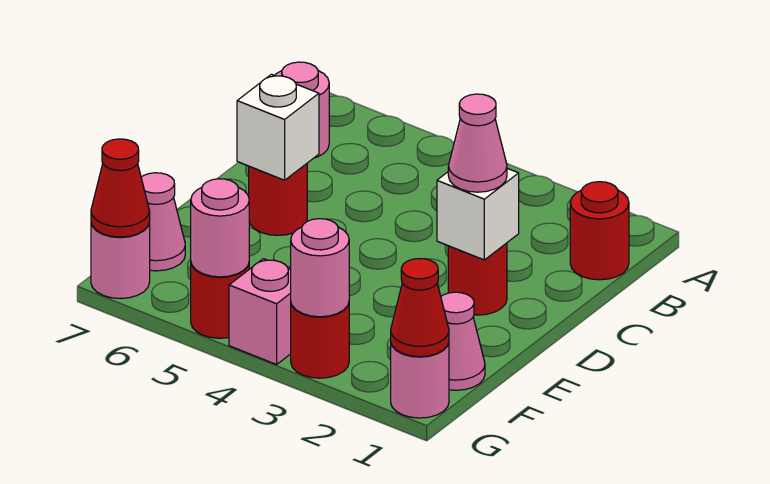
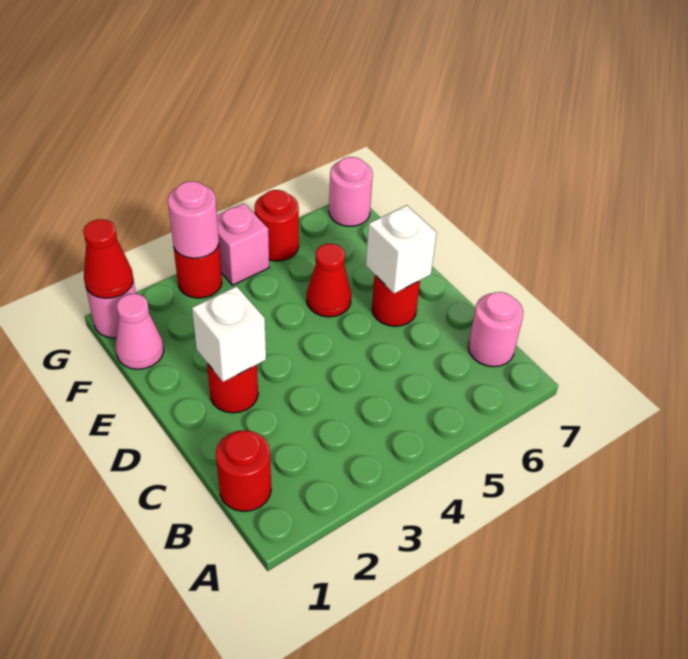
pink 1x1 cone [448,94,507,192] -> none
pink 1x1 cone [141,173,185,271] -> none
pink 1x1 round brick [191,179,249,277] -> none
red 1x1 cone [91,139,150,237] -> red 1x1 cone moved to [307,244,351,317]

